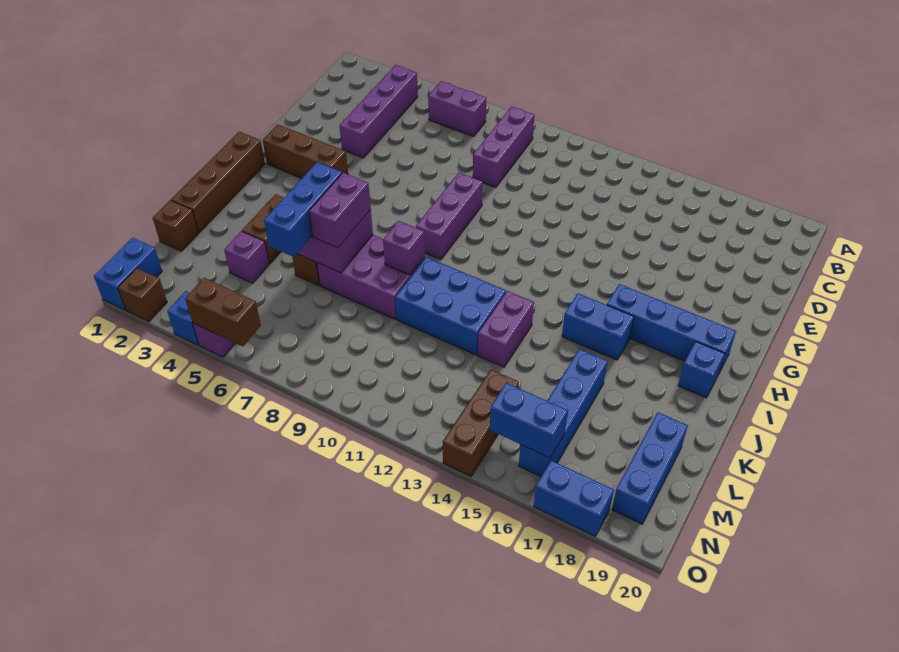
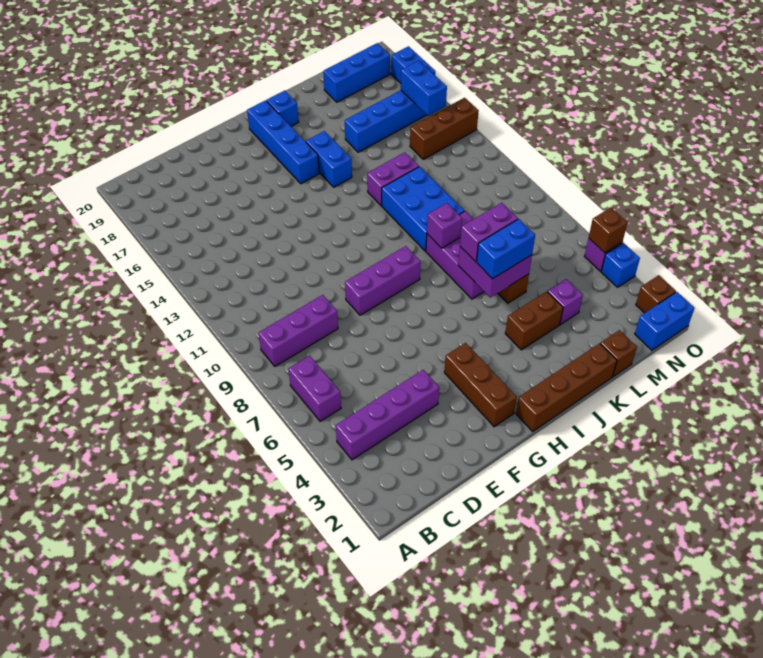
blue 1x3 brick [264,162,342,257] -> blue 1x2 brick [477,219,535,279]
brown 1x2 brick [185,278,261,346] -> brown 1x1 brick [589,208,627,253]

